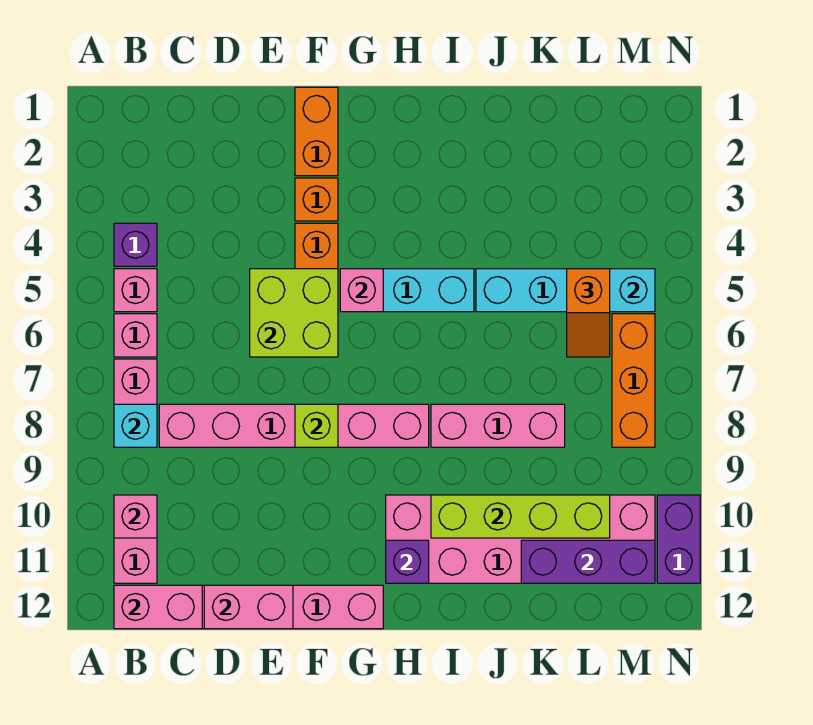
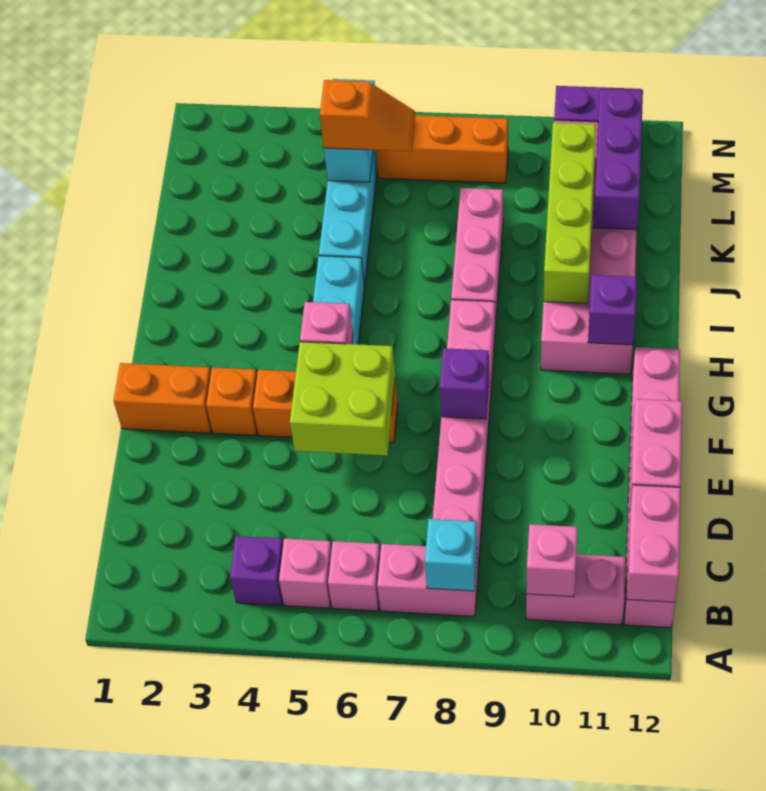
lime 1x1 brick [295,404,338,447] -> purple 1x1 brick [440,348,489,419]

